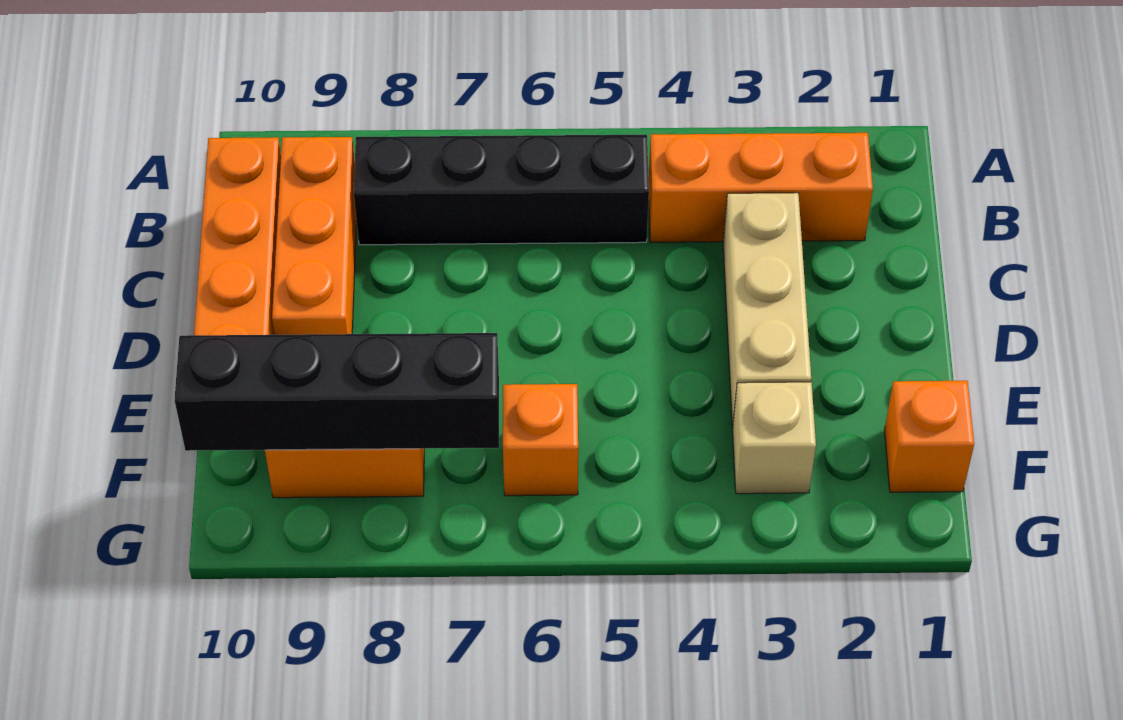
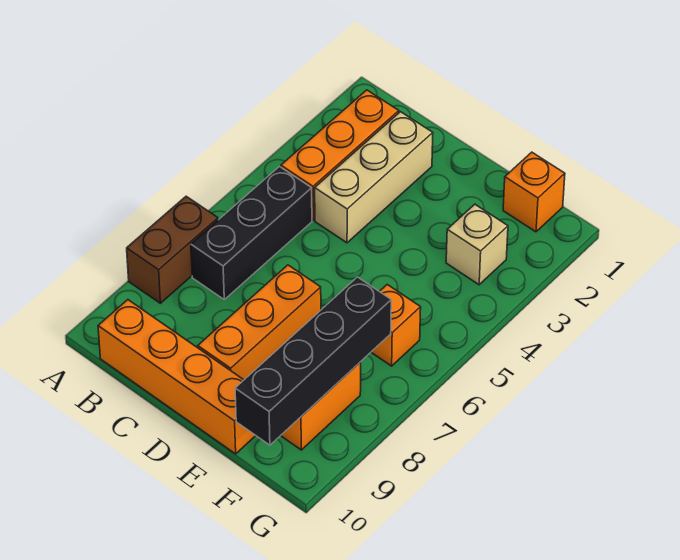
none -> brown 1x2 brick [127,196,218,303]
black 1x4 brick [354,135,649,245] -> black 1x3 brick [191,167,312,299]
orange 1x3 brick [272,137,356,335] -> orange 1x3 brick turned to [198,265,321,380]
tan 1x3 brick [723,193,811,428] -> tan 1x3 brick turned to [315,112,433,243]

